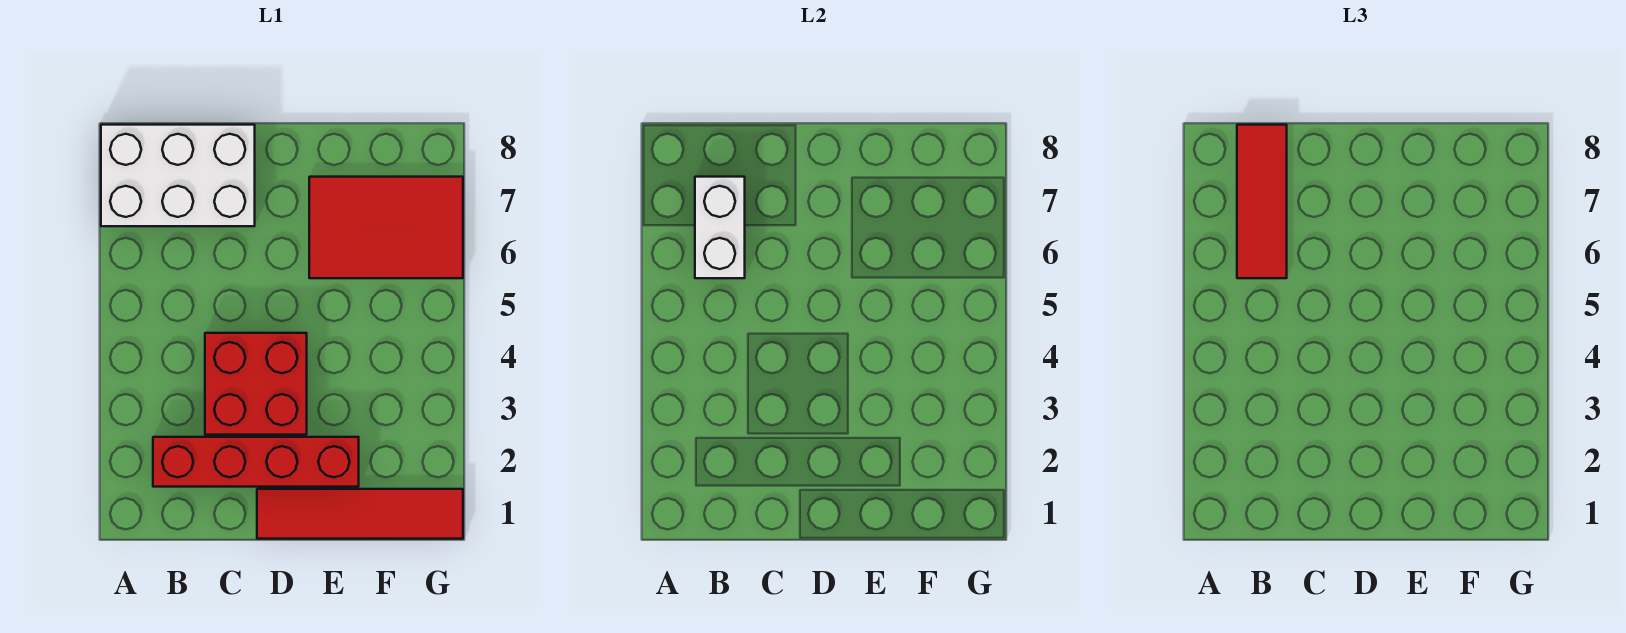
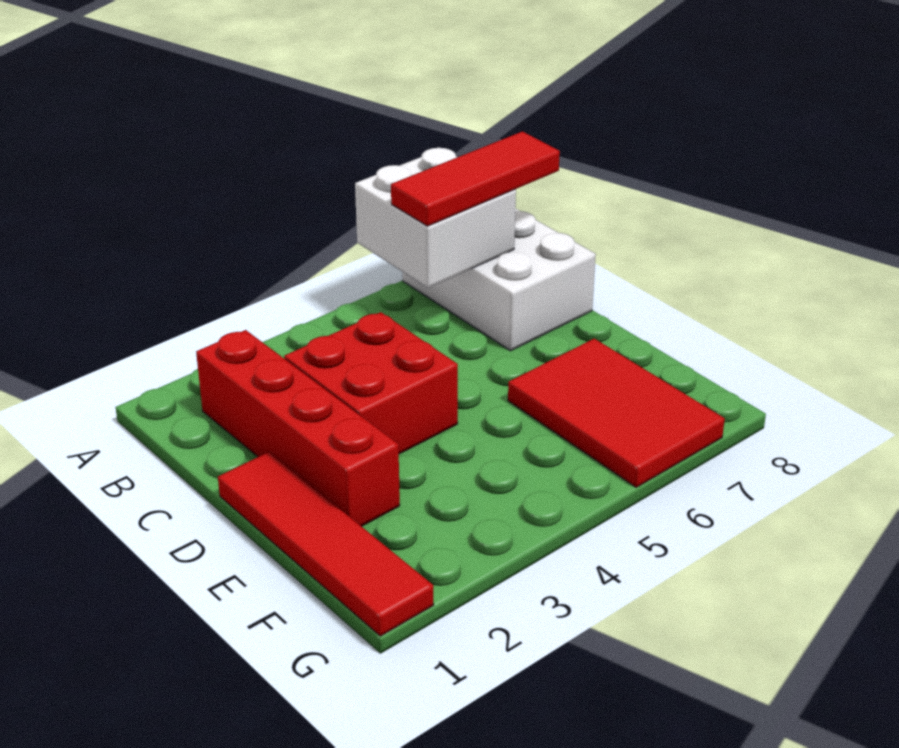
white 1x2 brick [695,177,745,278] -> white 2x2 brick [355,148,516,288]

